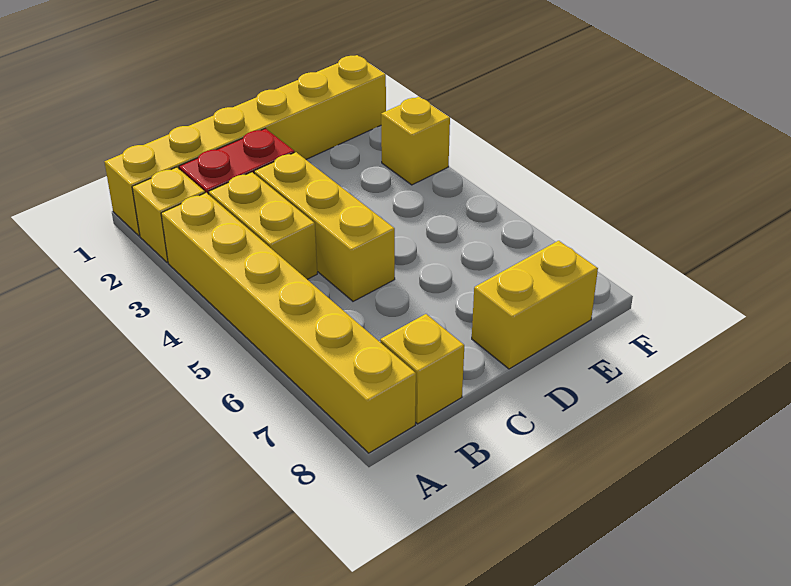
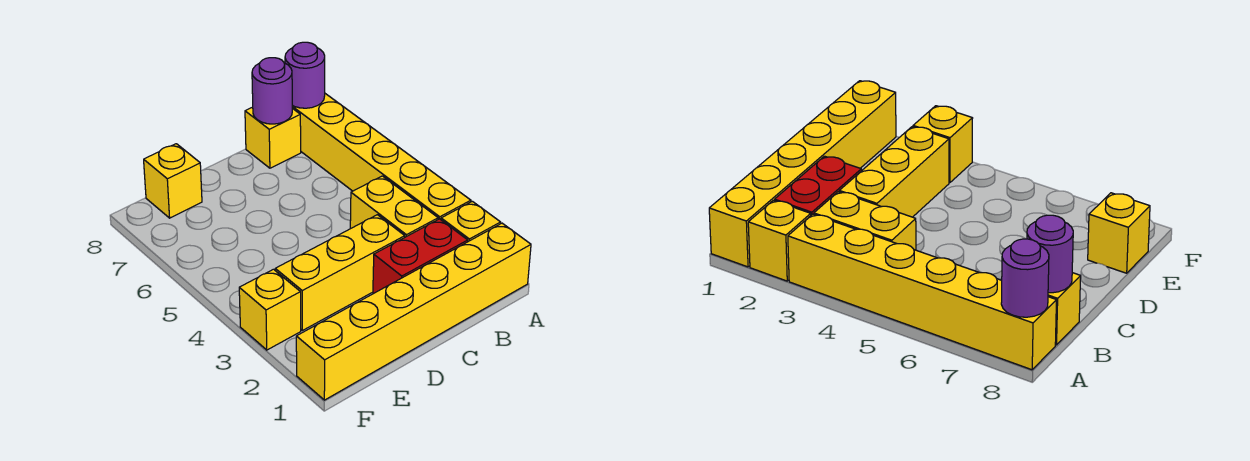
none -> purple 1x1 round brick [285,42,325,108]
none -> purple 1x1 round brick [252,58,292,124]
yellow 1x3 brick [254,152,395,301] -> yellow 1x3 brick turned to [275,215,405,331]
yellow 1x2 brick [472,241,598,369] -> yellow 1x1 brick [144,144,202,218]

